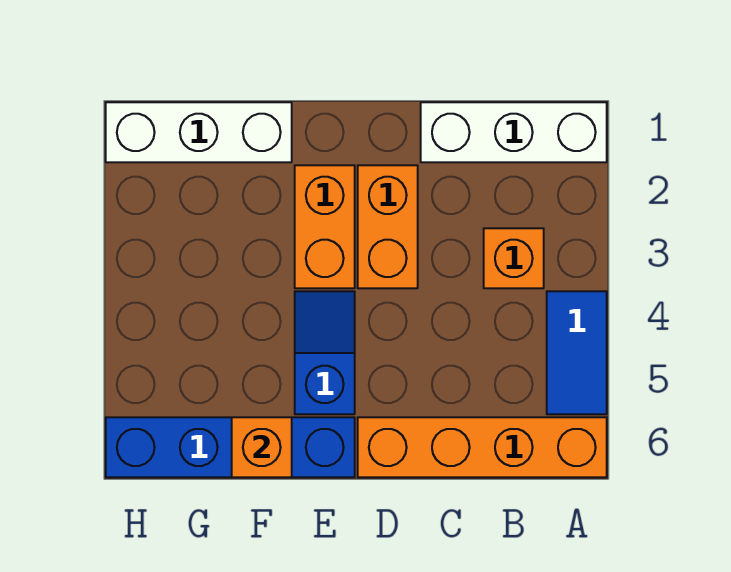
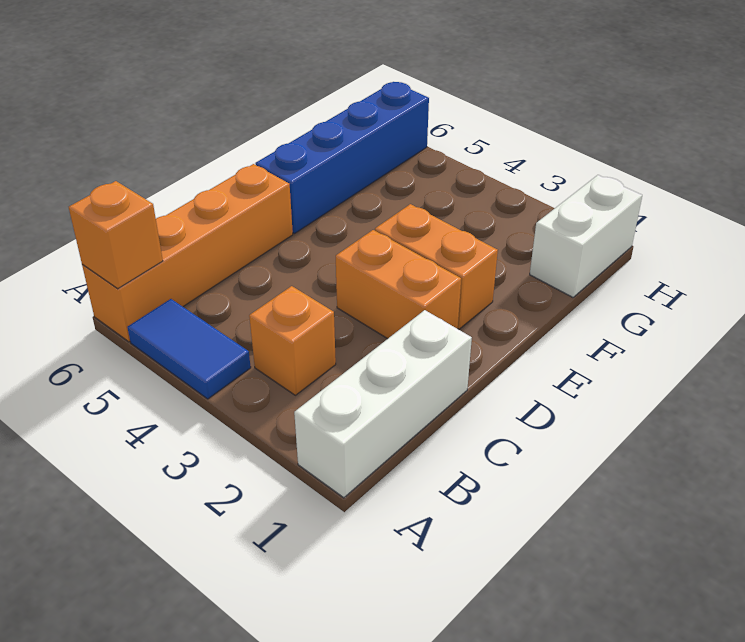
blue 1x2 slope [295,291,355,414] -> none
white 1x3 brick [106,102,292,162] -> white 1x2 brick [530,175,642,297]
orange 1x1 brick [232,417,292,477] -> orange 1x1 brick moved to [69,181,163,289]

